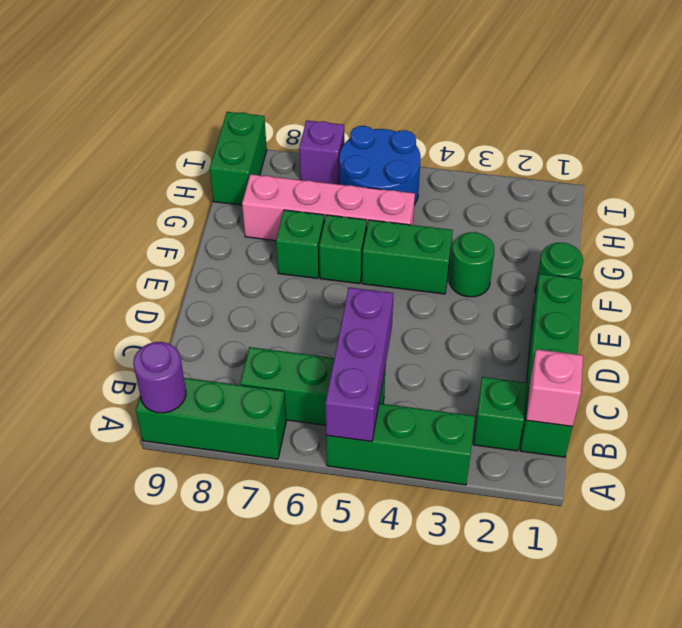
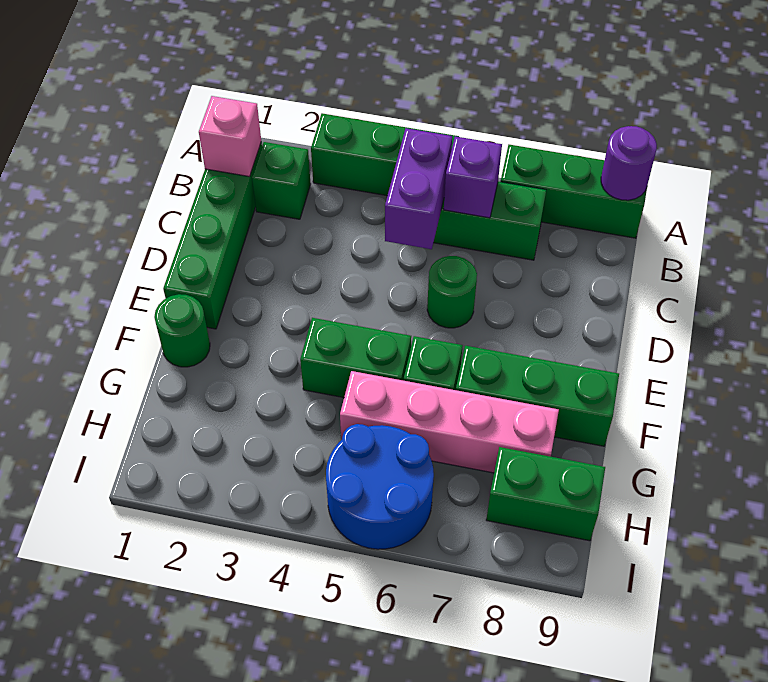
purple 1x3 brick [325,287,393,442] -> purple 1x2 brick [385,128,452,249]
green 1x1 round brick [450,232,494,297] -> green 1x1 round brick moved to [427,256,477,328]
green 1x1 brick [276,210,324,278] -> green 1x3 brick [456,346,619,446]
green 1x2 brick [210,112,267,205] -> green 1x2 brick turned to [486,447,605,541]
purple 1x1 brick [299,121,344,184] -> purple 1x1 brick moved to [444,136,502,218]

